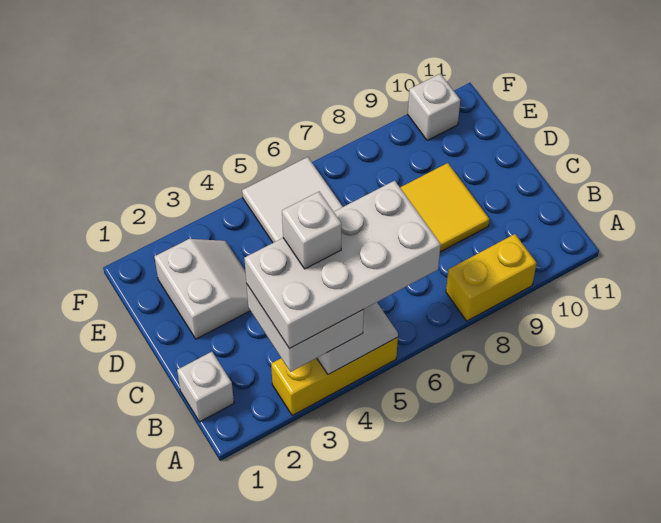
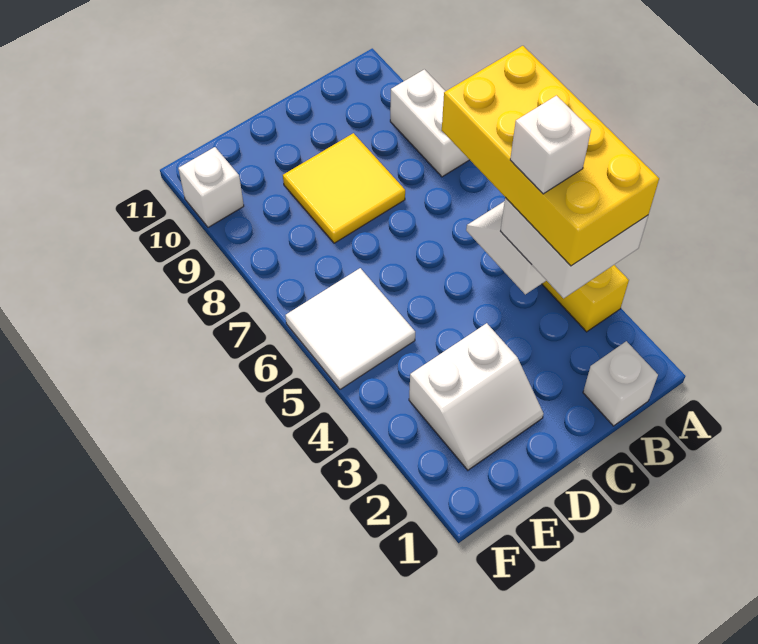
white 2x4 brick [244,181,441,349] -> yellow 2x4 brick [442,46,659,266]
yellow 1x2 brick [446,234,537,321] -> white 1x2 brick [390,69,469,177]
white 2x2 slope [154,239,250,339] -> white 2x2 slope turned to [409,323,544,470]

